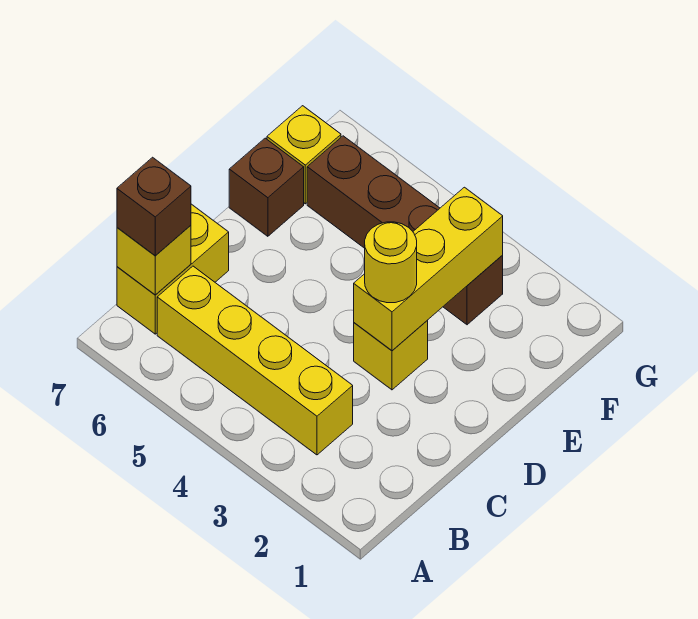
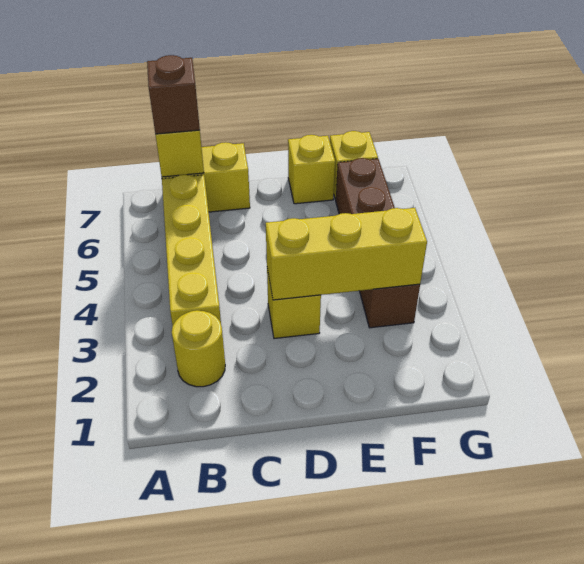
yellow 1x1 round brick [365,222,417,303] -> yellow 1x1 round brick moved to [172,310,225,387]
brown 1x1 brick [229,138,304,236] -> yellow 1x1 brick [288,135,335,204]

